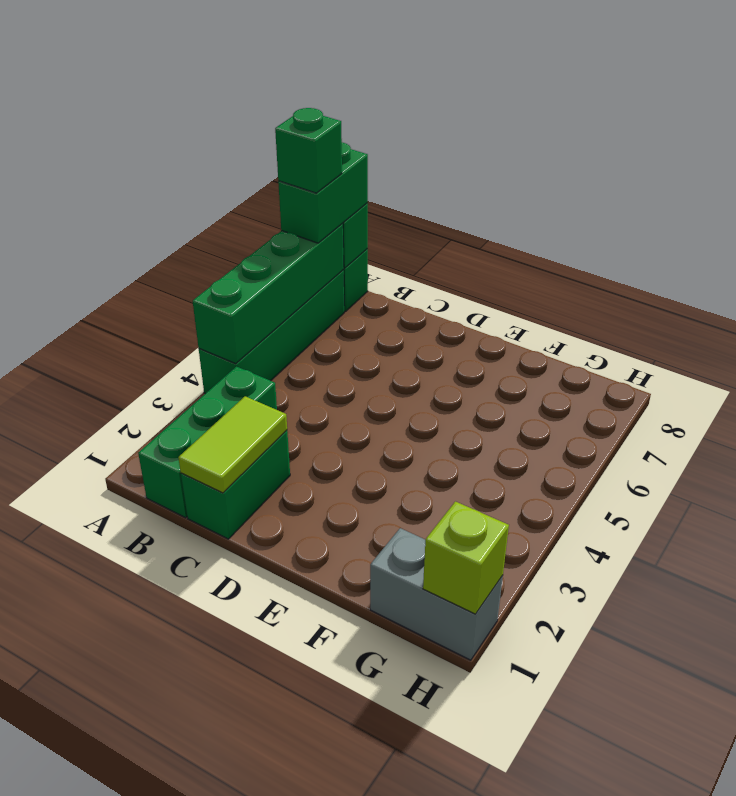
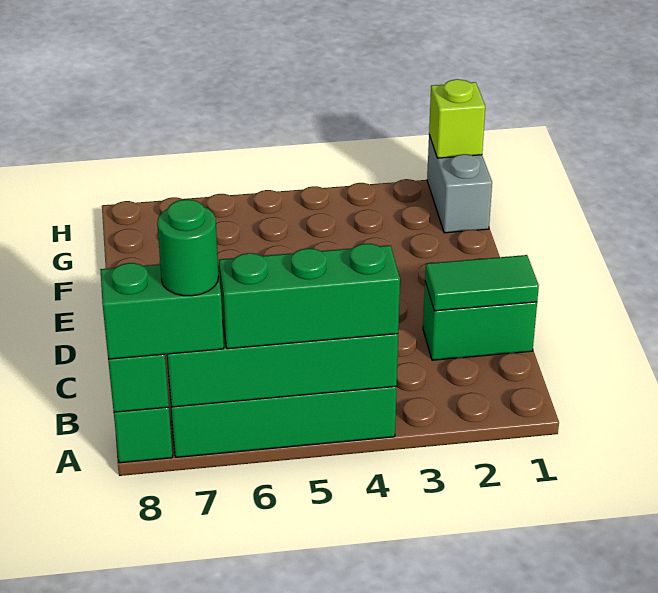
green 1x1 brick [275,108,342,193] -> green 1x1 round brick [157,199,219,296]
green 1x3 brick [138,367,277,518] -> green 1x3 brick moved to [219,244,400,349]
lime 1x2 tile [178,396,287,493] -> green 1x2 tile [425,255,539,311]

